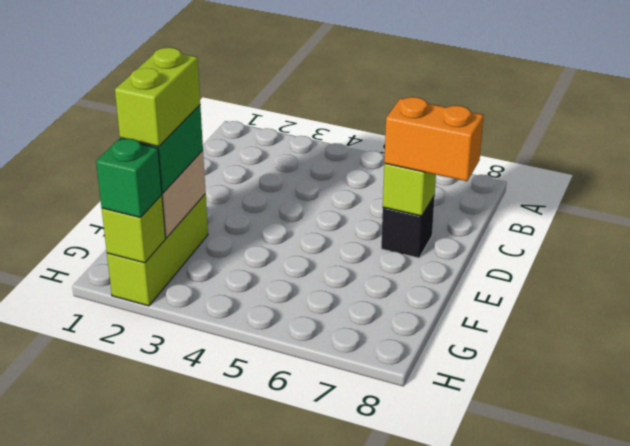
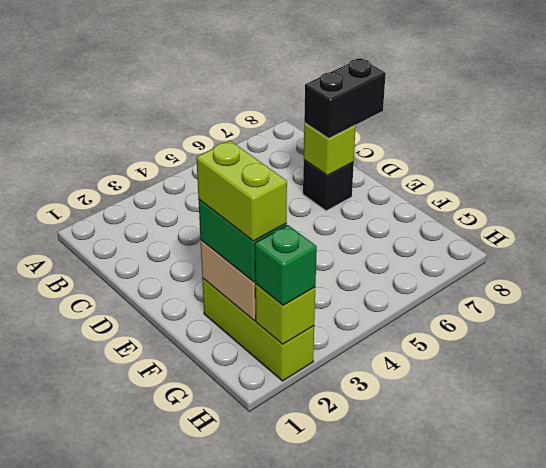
orange 1x2 brick [384,97,484,181] -> black 1x2 brick [304,58,386,138]

